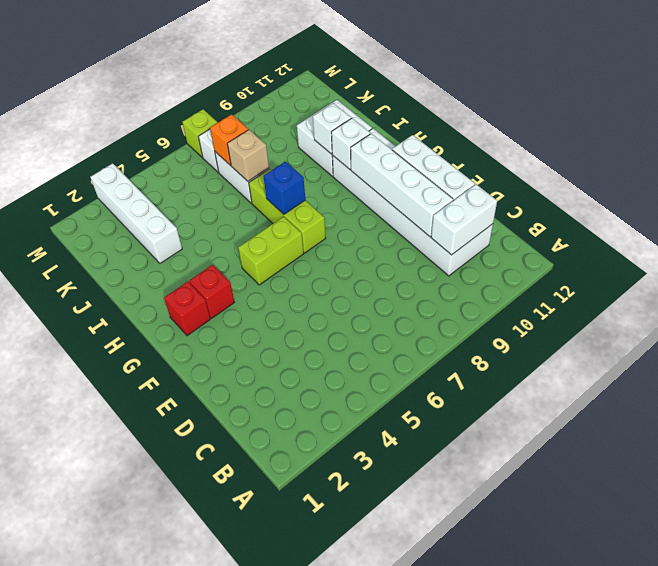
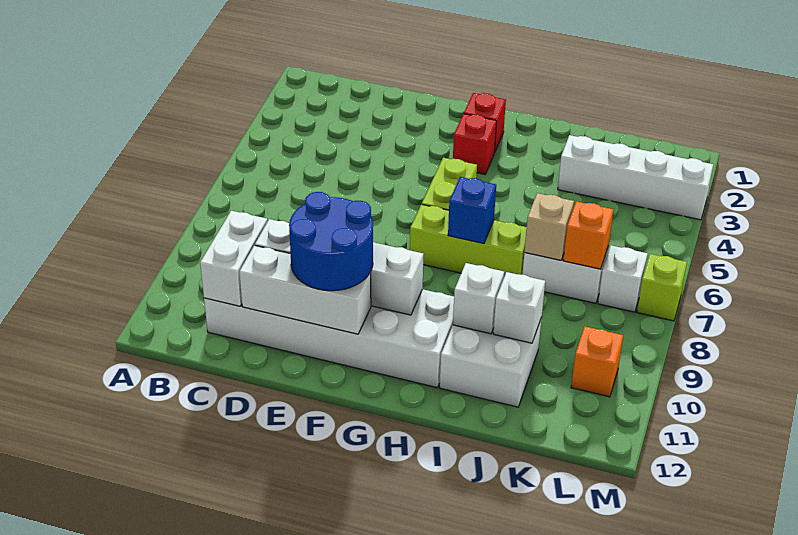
none -> blue 2x2 round brick [289,192,373,291]
white 1x1 brick [331,118,370,170] -> white 1x1 brick moved to [493,272,545,343]
none -> orange 1x1 brick [571,326,623,397]

